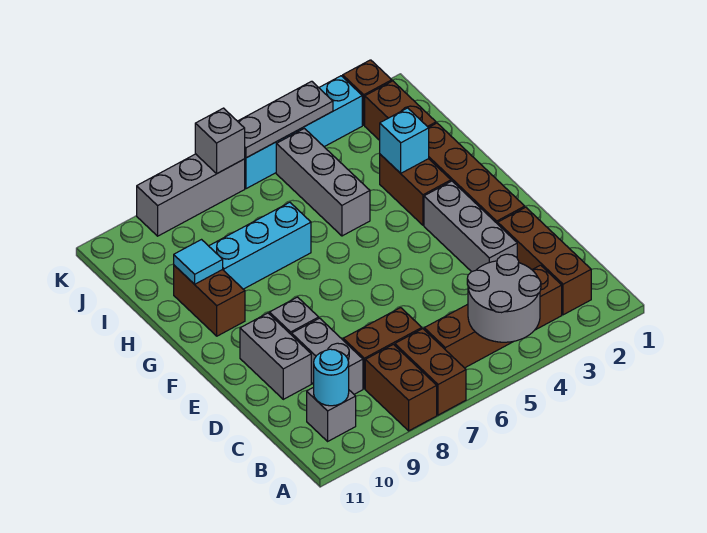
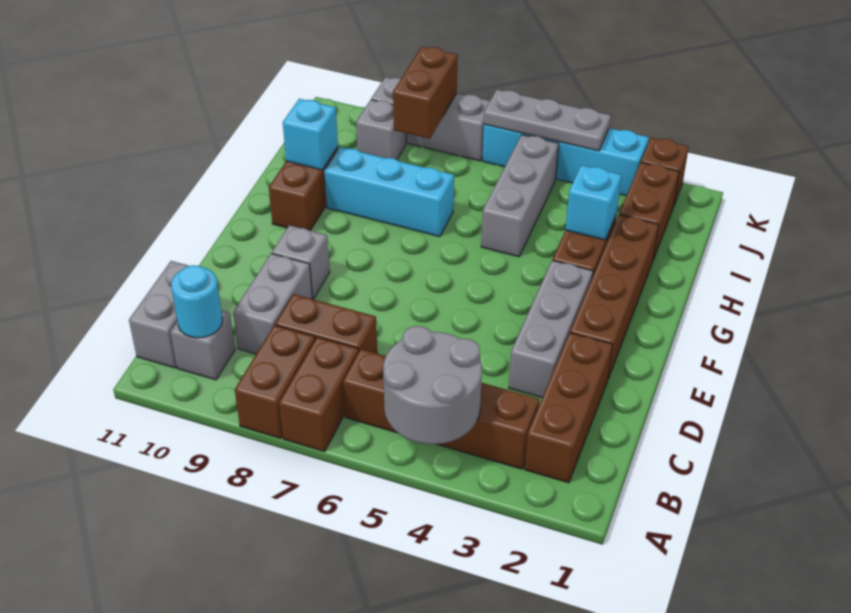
grey 1x2 brick [240,313,311,399] -> grey 1x2 brick moved to [129,261,188,368]
cyan 1x1 tile [174,240,223,284] -> cyan 1x1 brick [283,99,338,170]
none -> brown 1x2 brick [393,47,457,139]
grey 1x1 brick [195,108,245,173] -> grey 1x1 brick moved to [356,100,406,160]

